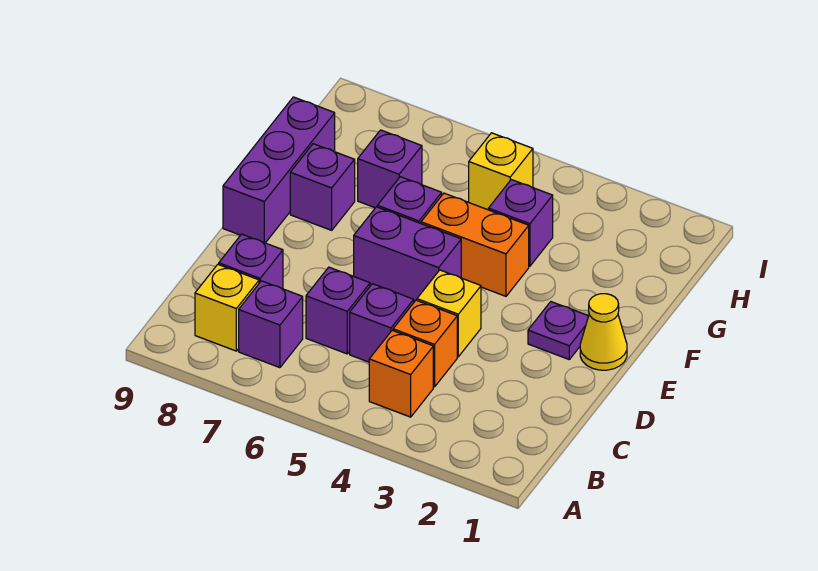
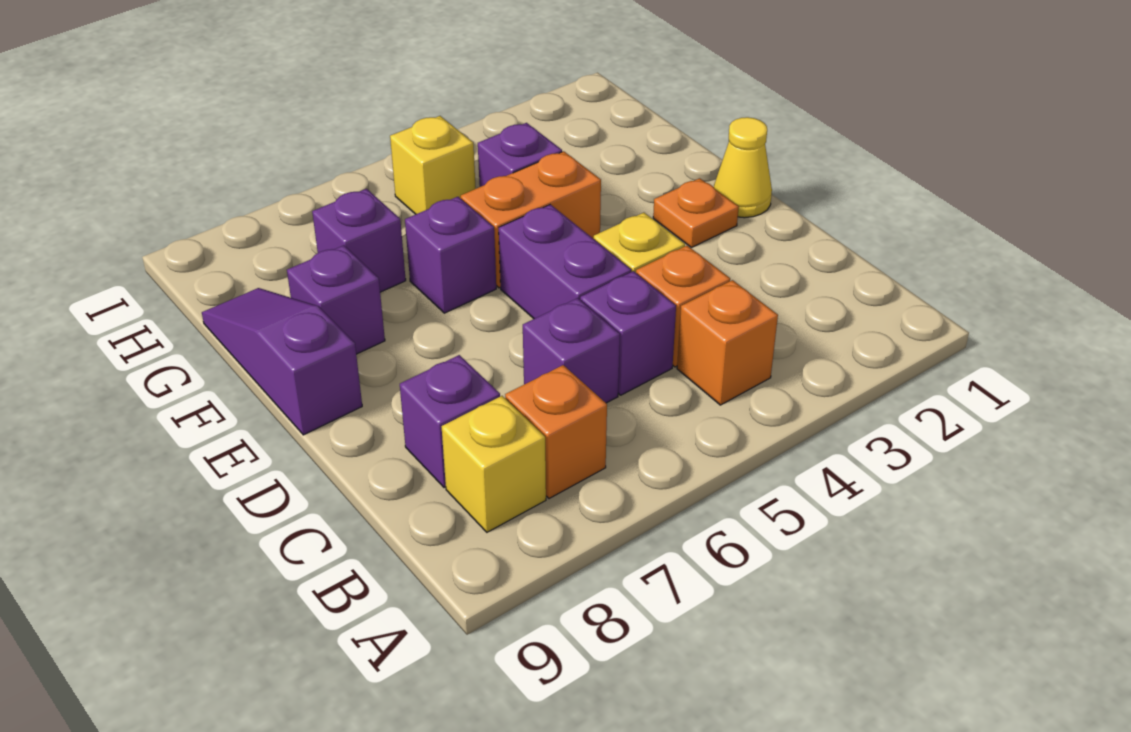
purple 1x1 brick [239,281,303,368] -> orange 1x1 brick [505,365,607,499]
purple 1x1 plate [528,302,588,359] -> orange 1x1 plate [653,178,739,248]
purple 1x2 brick [354,207,461,301] -> purple 1x2 brick turned to [499,204,631,319]
purple 1x3 brick [223,97,335,243] -> purple 1x3 slope [202,288,362,435]

